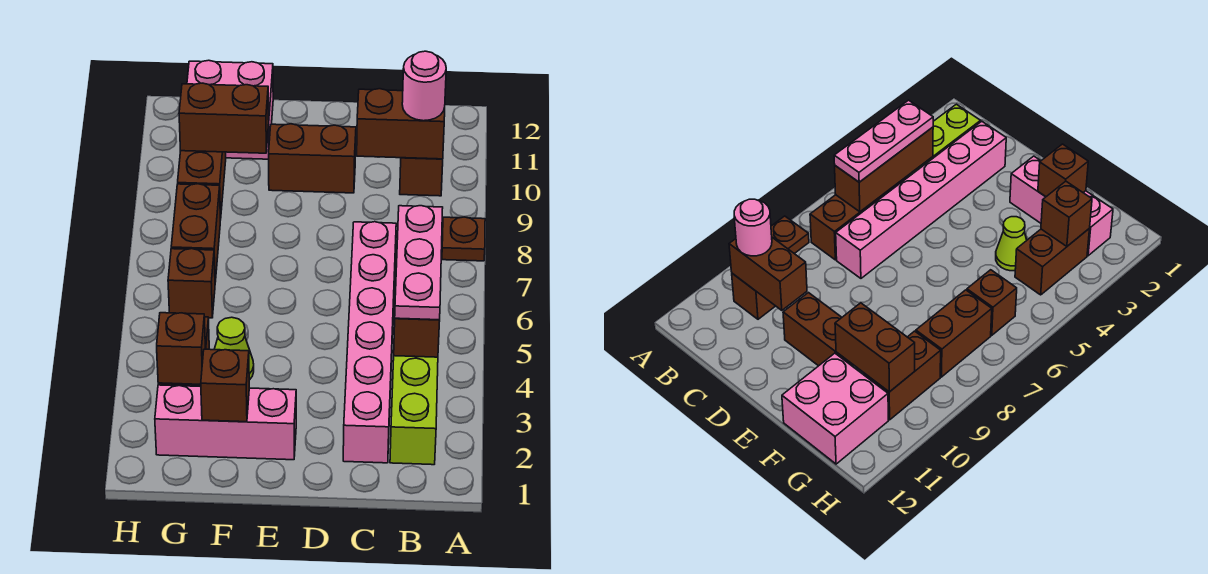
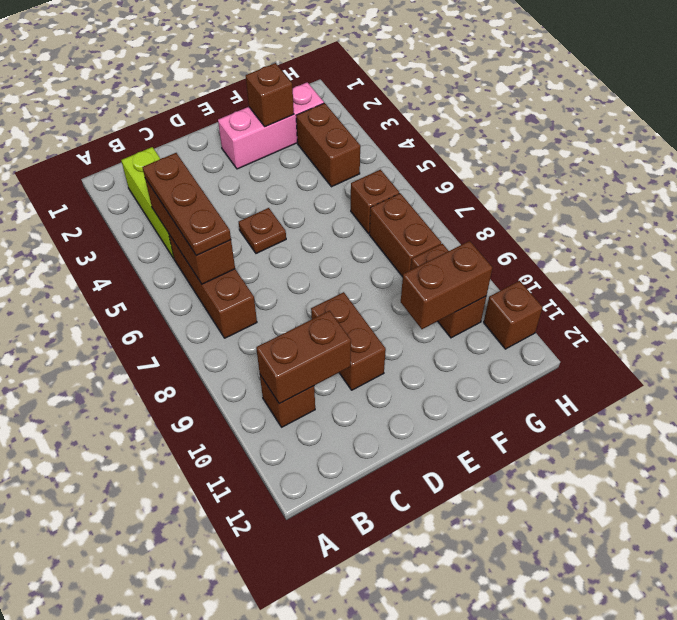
brown 1x1 plate [442,217,485,261] -> brown 1x1 plate moved to [239,208,286,253]
pink 1x3 plate [395,206,443,320] -> brown 1x3 plate [142,153,231,256]
pink 1x1 round brick [402,51,446,121] -> none
pink 1x6 brick [343,222,396,463] -> none
brown 1x2 brick [269,124,356,193] -> brown 1x2 brick turned to [311,292,386,390]
lime 1x1 cone [214,317,254,380] -> none
pink 2x2 brick [187,60,273,159] -> none
brown 1x1 brick [157,313,205,384] -> brown 1x1 brick moved to [484,281,543,349]

